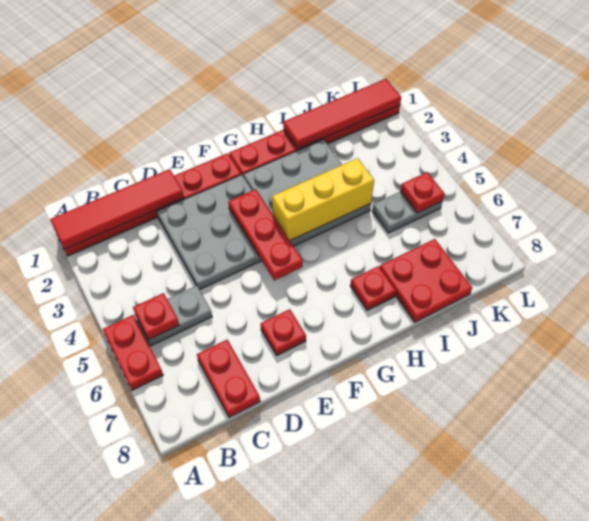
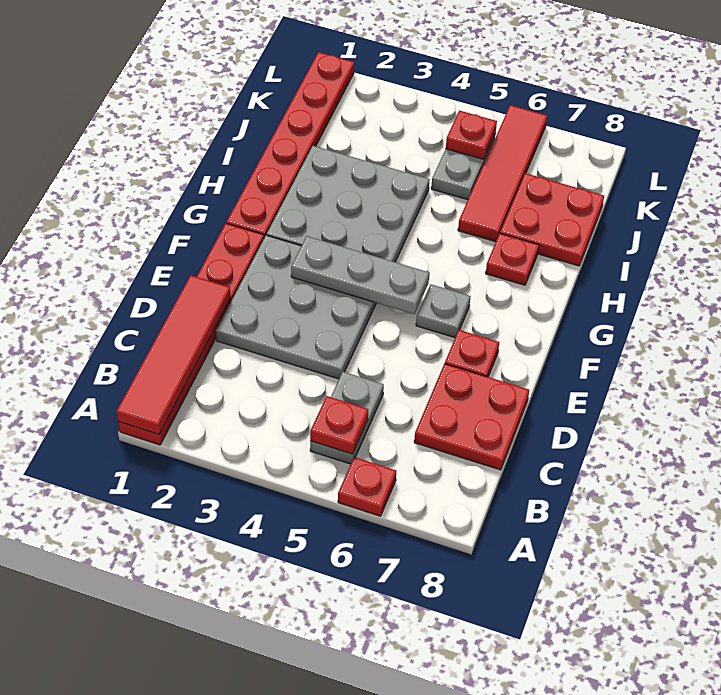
red 1x2 plate [103,315,163,390] -> red 1x1 plate [338,457,396,516]
red 1x2 plate [197,340,260,417] -> red 2x2 plate [414,364,529,470]
red 1x3 plate [228,189,303,280] -> grey 1x3 plate [291,236,429,314]
none -> grey 1x1 plate [416,284,471,338]
yellow 1x3 brick [272,158,374,241] -> none
red 1x4 tile [283,79,401,149] -> red 1x4 tile moved to [458,105,547,242]

